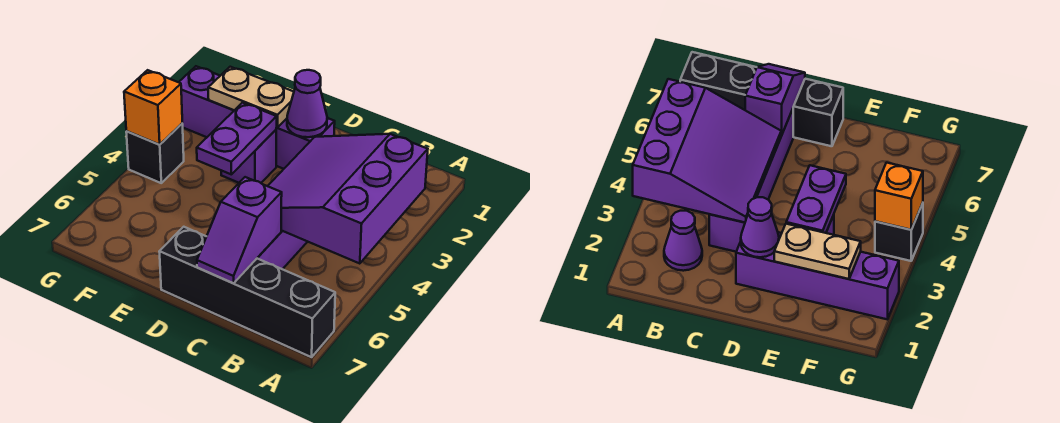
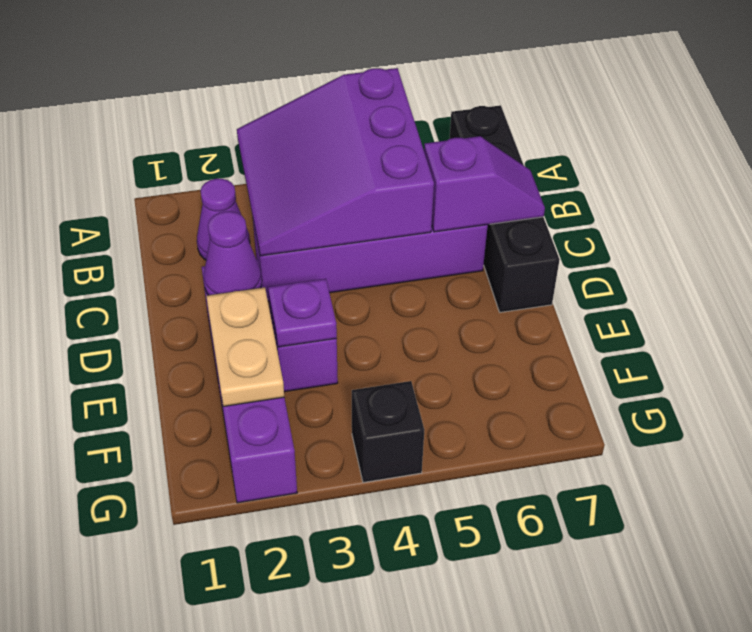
purple 3x3 slope [268,134,428,264] -> purple 3x3 slope turned to [237,68,434,256]
purple 1x2 plate [197,103,277,175] -> purple 1x1 plate [268,279,337,347]
orange 1x1 brick [124,70,182,145] -> none

